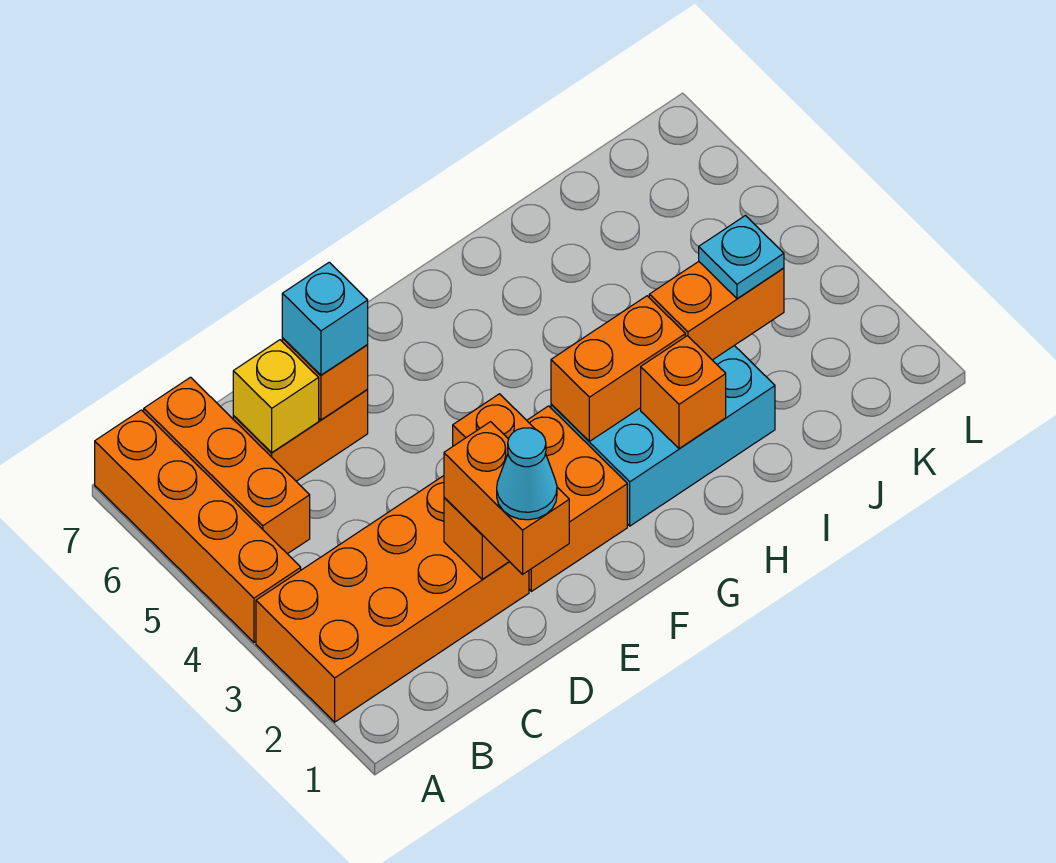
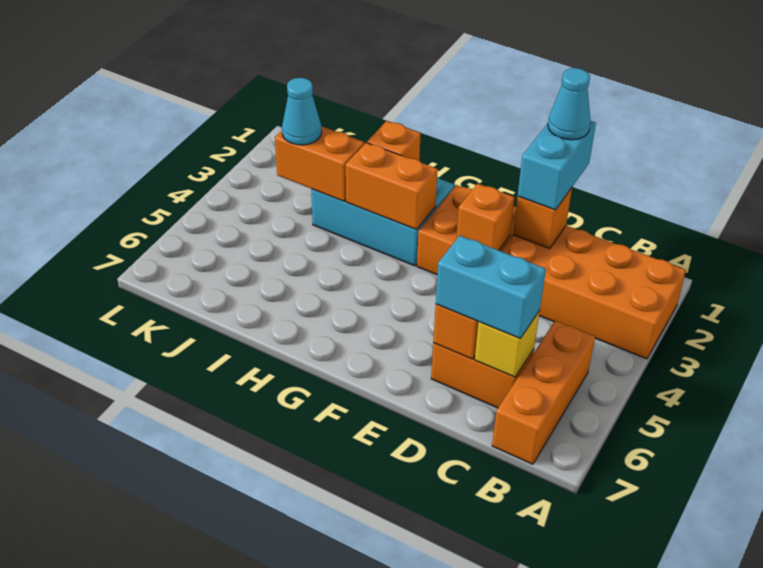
orange 1x4 brick [95,410,301,642] -> none
orange 1x2 brick [444,422,569,574] -> cyan 1x2 brick [518,121,596,210]
cyan 1x1 brick [282,262,368,375] -> cyan 1x2 brick [436,236,546,338]
cyan 1x1 plate [699,216,784,299] -> cyan 1x1 cone [282,78,322,145]

